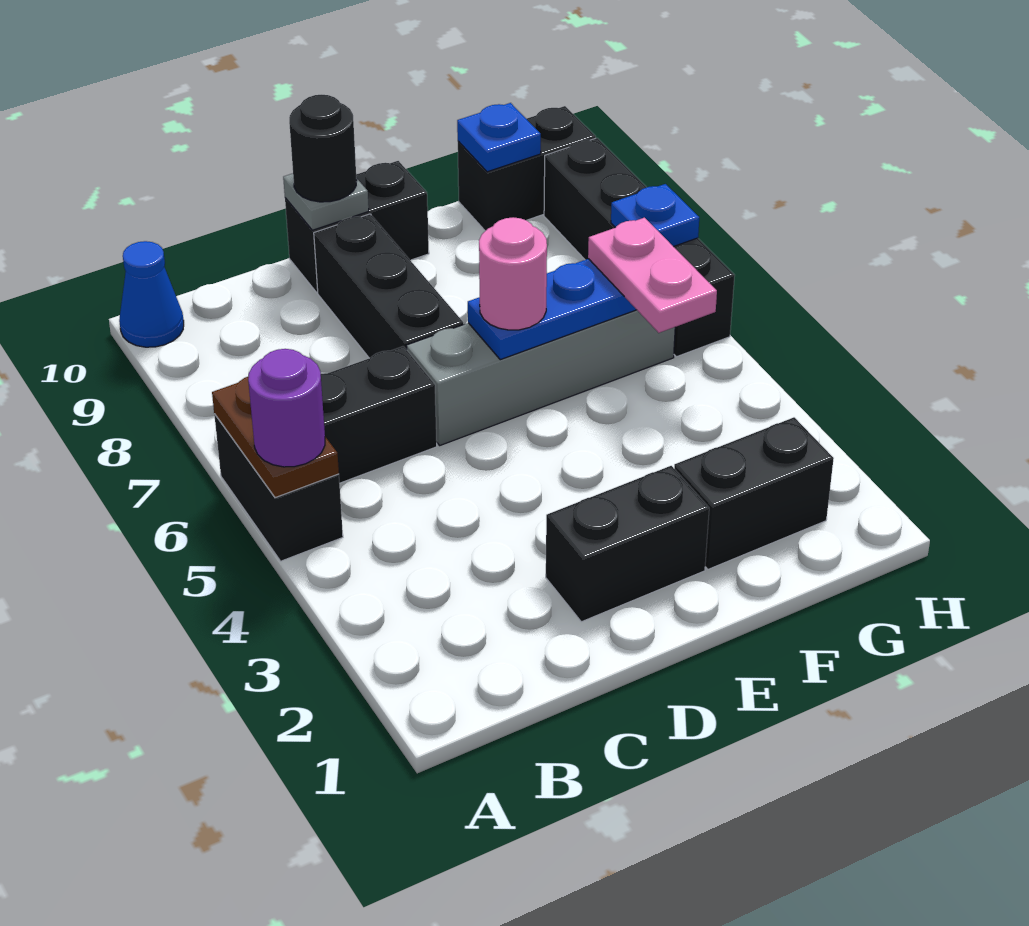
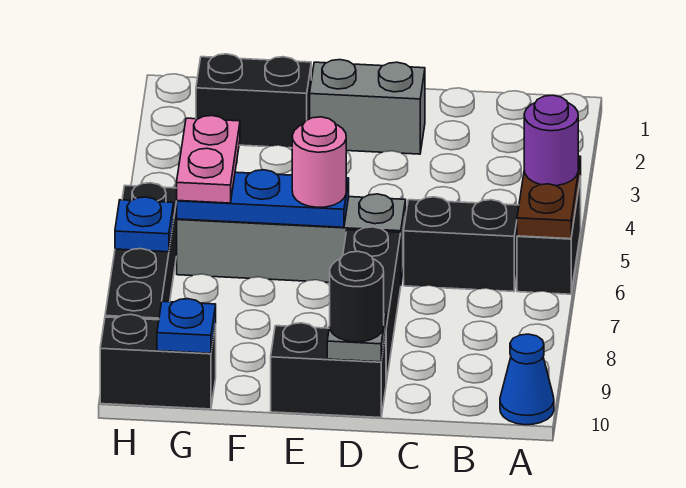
black 1x2 brick [546,466,709,622] -> grey 1x2 brick [310,60,425,154]

